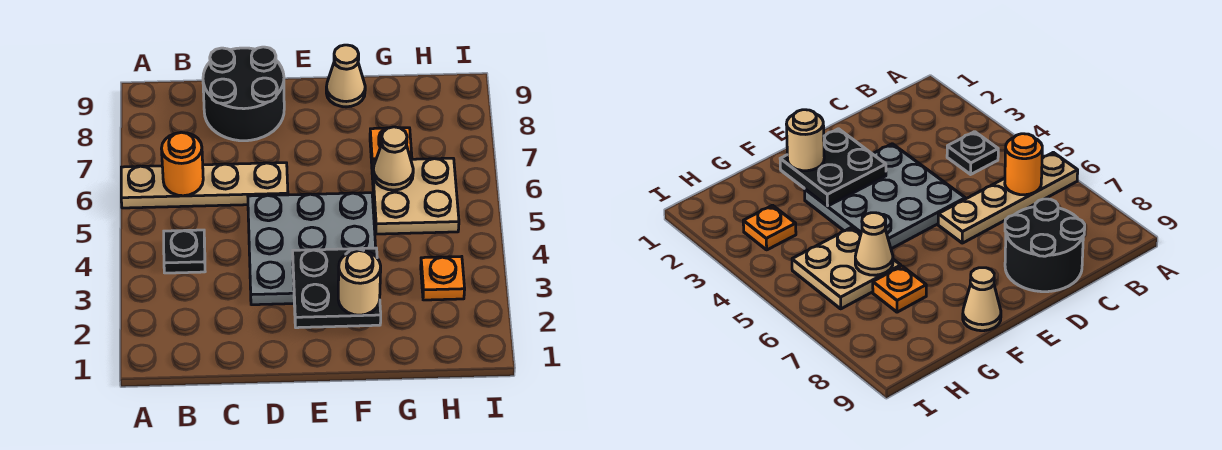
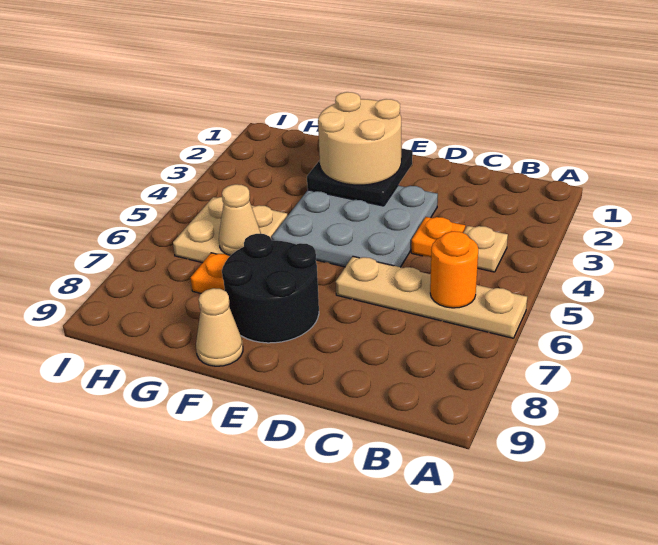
black 1x1 plate [164,230,205,273] -> tan 1x1 plate [463,226,508,272]
black 2x2 round brick [203,47,284,141] -> black 2x2 round brick moved to [222,234,319,343]
tan 1x1 round brick [338,250,381,315] -> tan 2x2 round brick [318,92,401,185]
orange 1x1 plate [421,257,465,300] -> orange 1x1 plate moved to [411,217,465,257]

